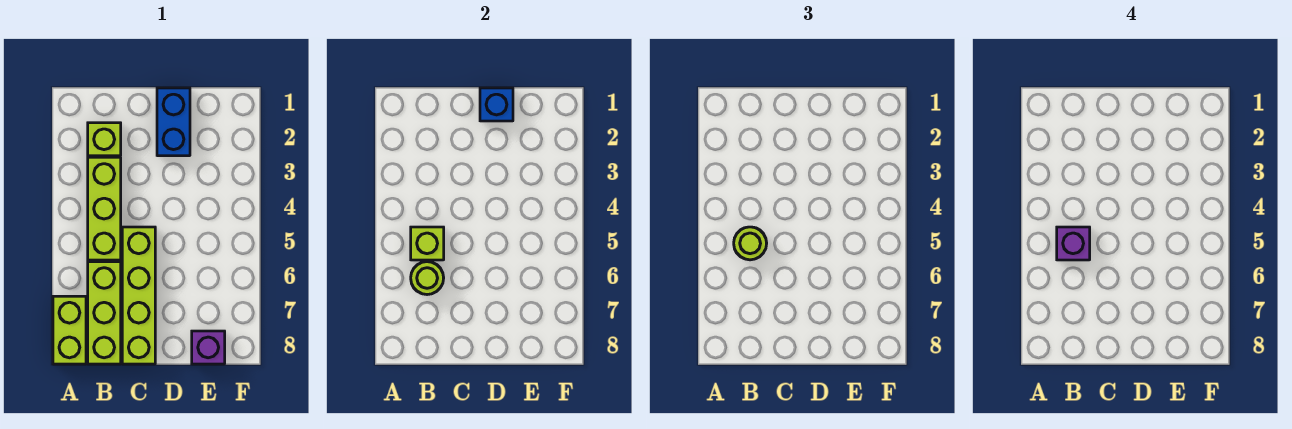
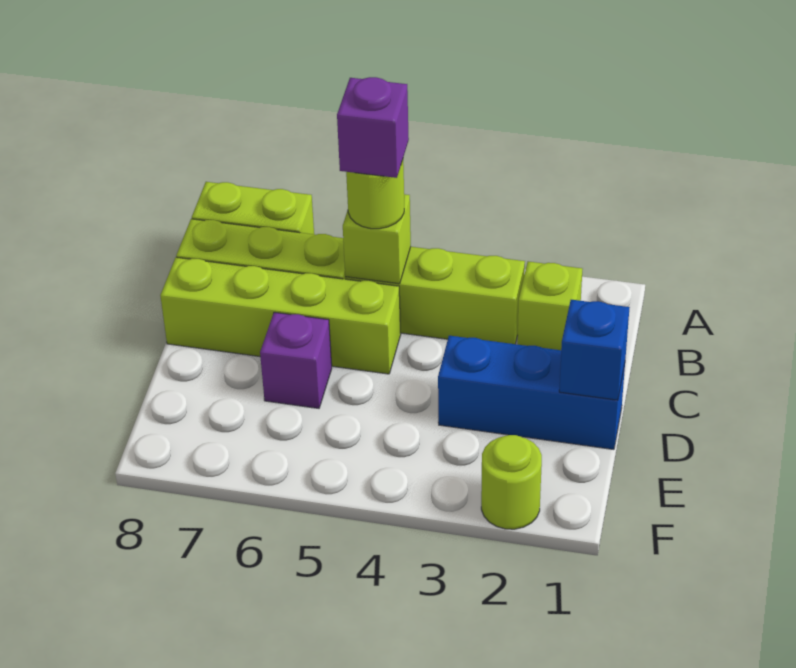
lime 1x1 round brick [411,262,444,295] -> lime 1x1 round brick moved to [481,435,542,529]
blue 1x2 brick [157,88,190,156] -> blue 1x3 brick [438,336,625,449]
purple 1x1 brick [192,331,225,364] -> purple 1x1 brick moved to [260,312,332,408]

